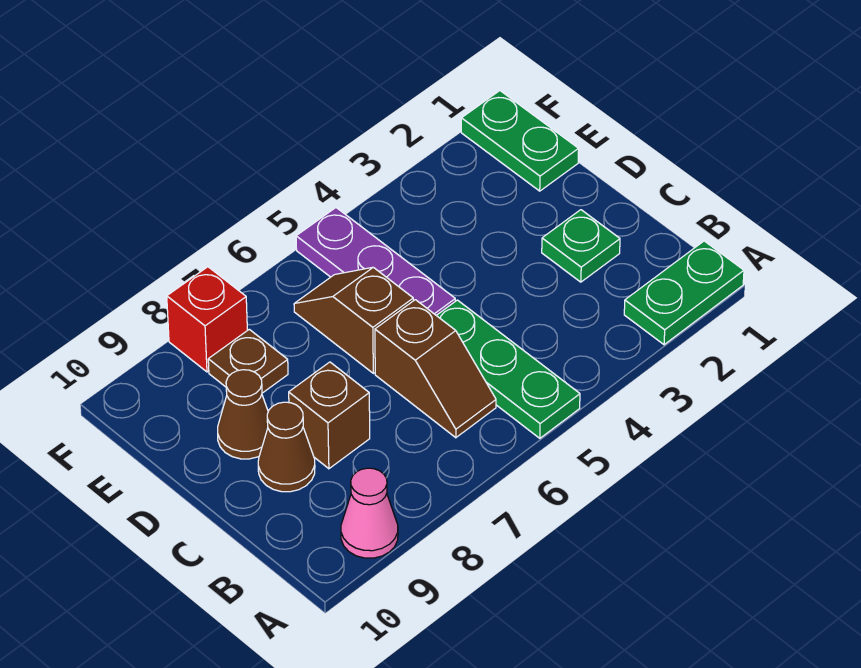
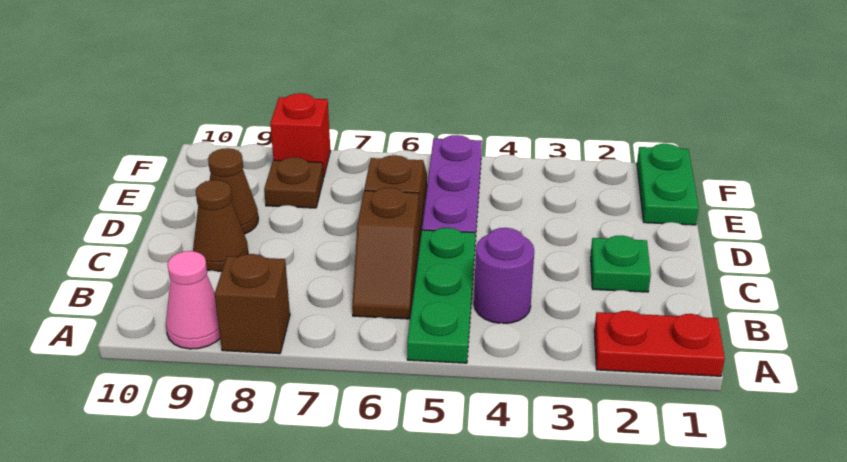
green 1x2 plate [624,241,744,345] -> red 1x2 plate [594,311,725,376]
none -> purple 1x1 round brick [474,228,534,323]
brown 1x1 brick [289,362,370,469] -> brown 1x1 brick moved to [215,254,290,354]

